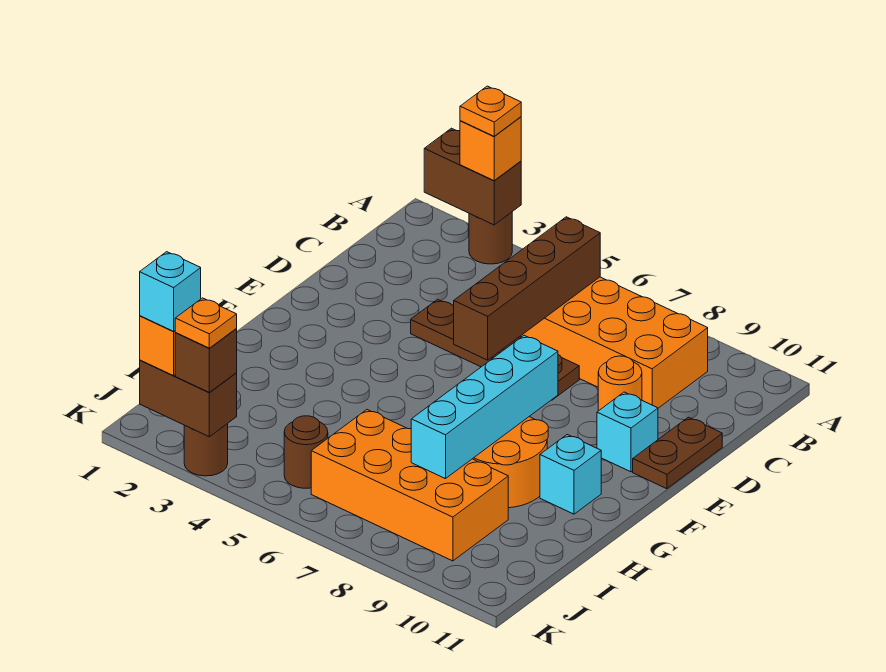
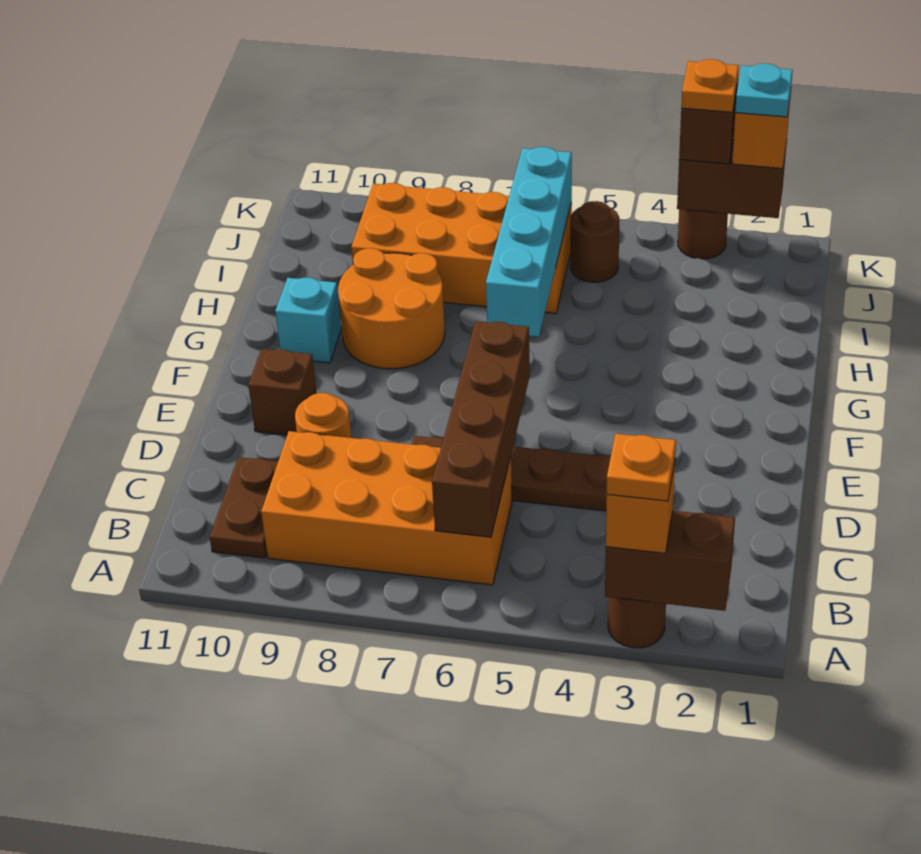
brown 1x2 plate [633,417,722,489] -> brown 1x2 plate moved to [210,457,278,558]
cyan 1x1 brick [597,392,658,472] -> brown 1x1 brick [248,349,317,435]
cyan 1x4 brick [411,335,558,479] -> cyan 1x4 brick moved to [486,147,572,337]
cyan 1x1 brick [140,252,201,331] -> cyan 1x1 plate [735,64,793,117]

